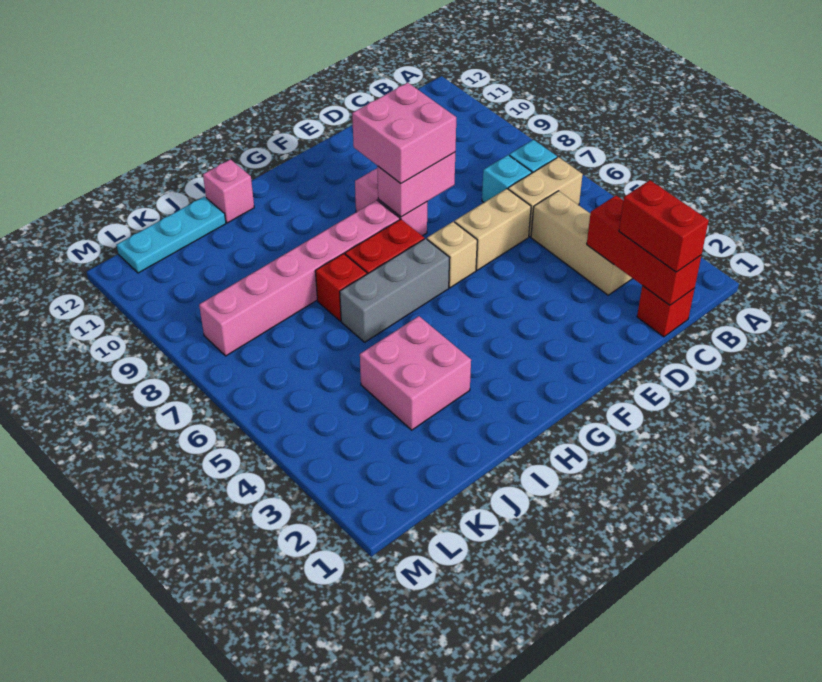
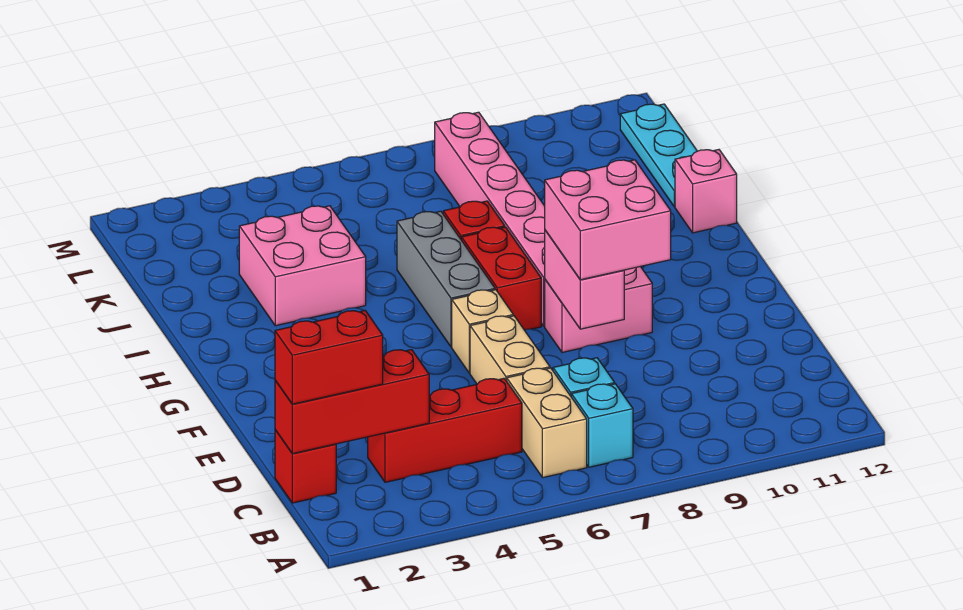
tan 1x3 brick [531,191,633,295] -> red 1x3 brick [368,378,522,482]

